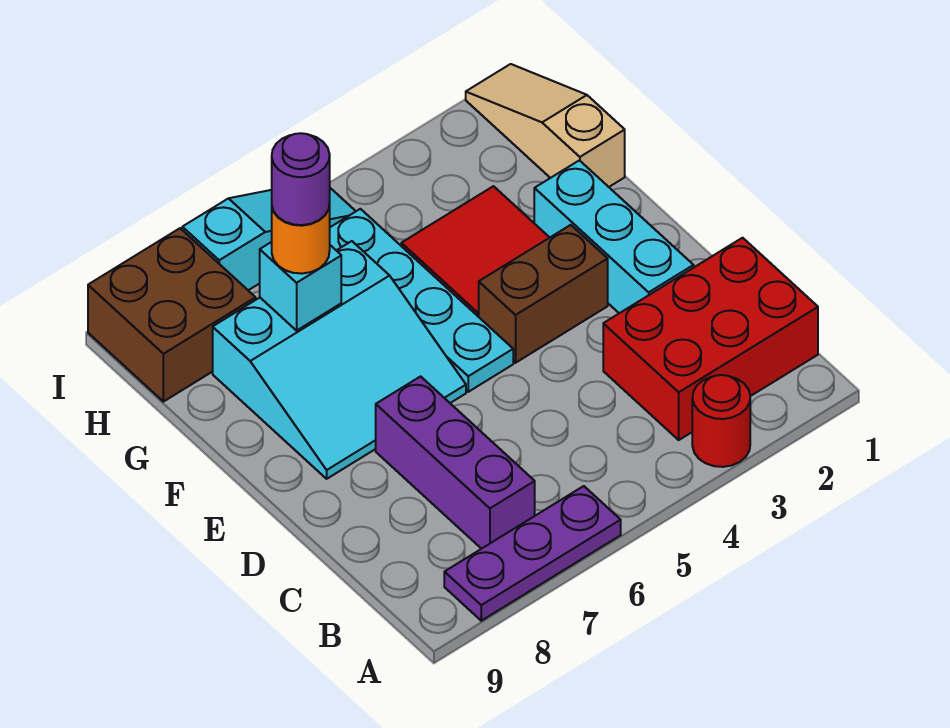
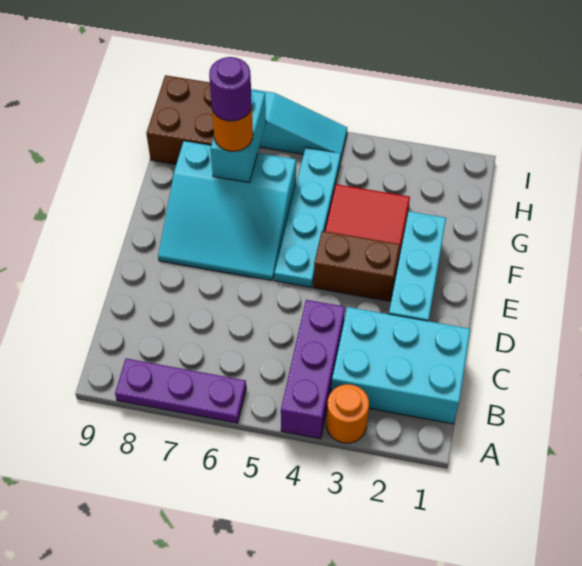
red 1x1 round brick [692,375,750,467] -> orange 1x1 round brick [326,384,369,443]
red 2x3 brick [603,238,818,440] -> cyan 2x3 brick [331,307,470,424]
purple 1x3 brick [376,376,535,549] -> purple 1x3 brick moved to [281,300,345,439]
tan 1x3 slope [466,64,625,187] -> none
cyan 1x1 brick [260,242,341,331] -> cyan 1x2 brick [210,91,266,183]

